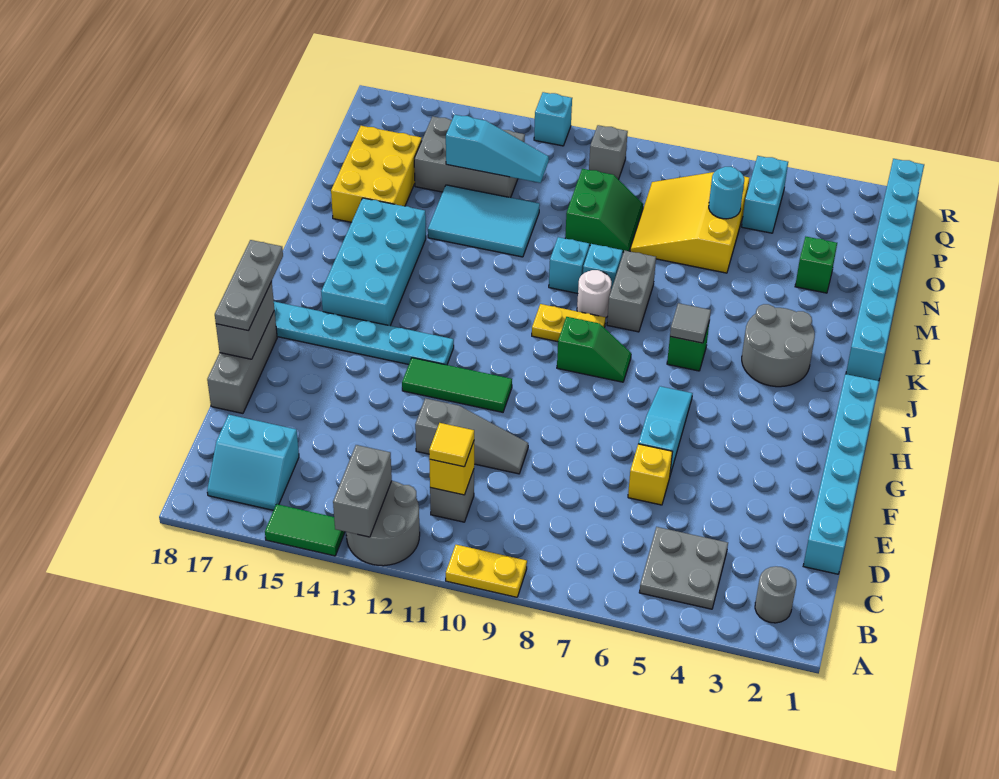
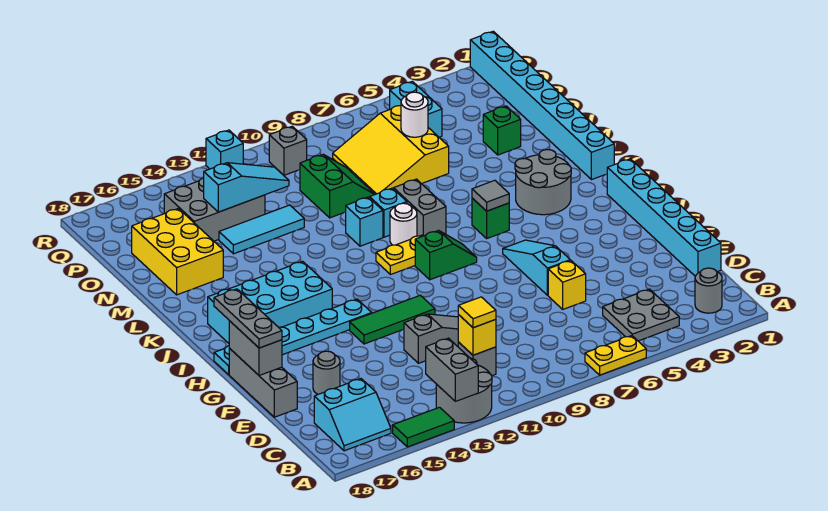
yellow 1x2 plate [446,545,527,597] -> yellow 1x2 plate moved to [585,336,646,375]
none -> grey 1x1 round brick [313,351,340,394]
cyan 2x4 brick [321,198,426,326] -> cyan 2x4 brick turned to [208,261,332,343]
cyan 2x3 tile [428,185,540,257] -> cyan 1x3 tile [219,205,304,254]
cyan 1x1 round brick [709,167,744,219] -> white 1x1 round brick [401,92,428,137]

